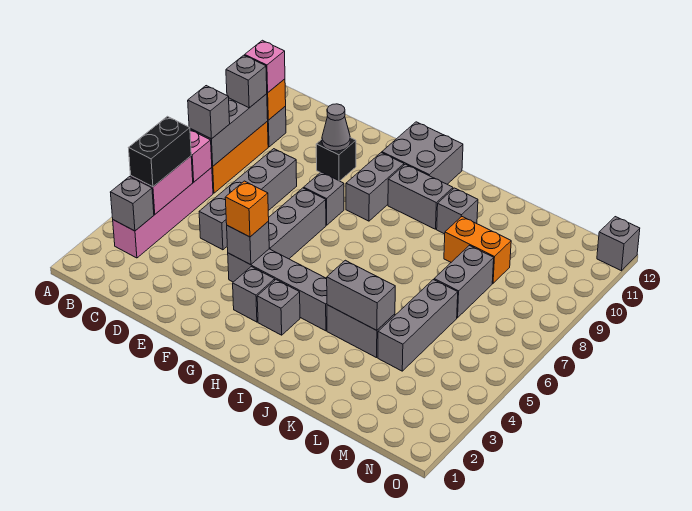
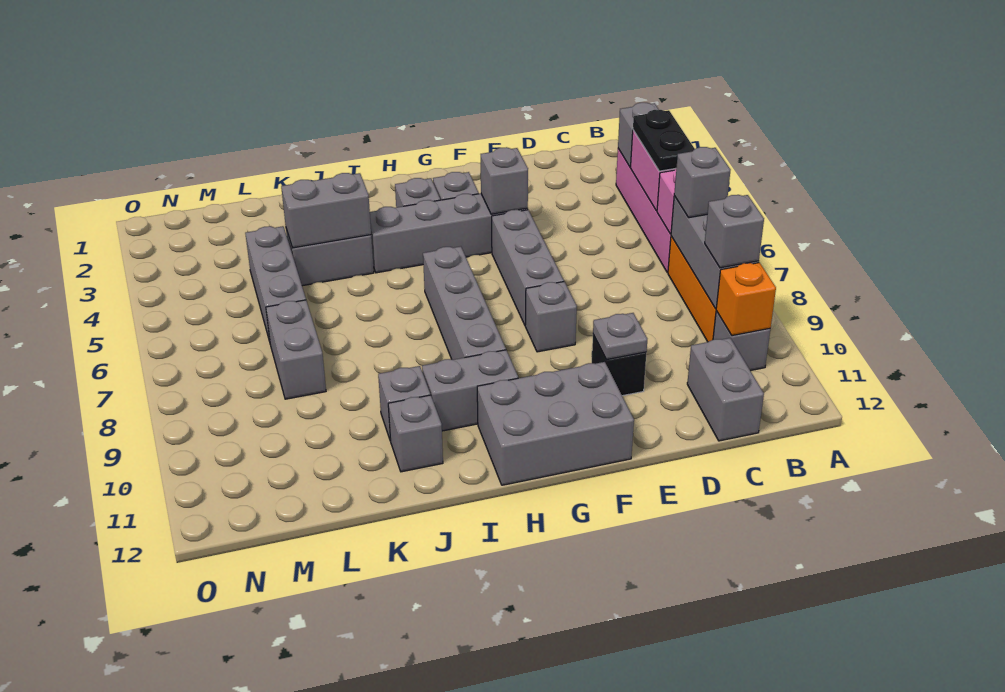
black 1x2 brick [129,116,191,187] -> black 1x2 plate [633,110,695,171]
pink 1x1 brick [245,40,285,93] -> none
grey 1x4 brick [199,149,297,250] -> grey 1x4 brick moved to [423,246,506,360]
grey 1x1 cone [322,104,350,151] -> grey 1x1 plate [593,313,647,360]
orange 1x1 brick [225,181,269,237] -> none
grey 1x2 brick [346,153,404,221] -> grey 1x2 brick moved to [687,338,764,441]
grey 2x2 brick [382,122,463,184] -> grey 2x3 brick [477,362,634,485]
orange 1x2 brick [444,217,511,283] -> none
grey 1x1 brick [597,217,640,271] -> grey 1x1 brick moved to [388,395,443,472]

